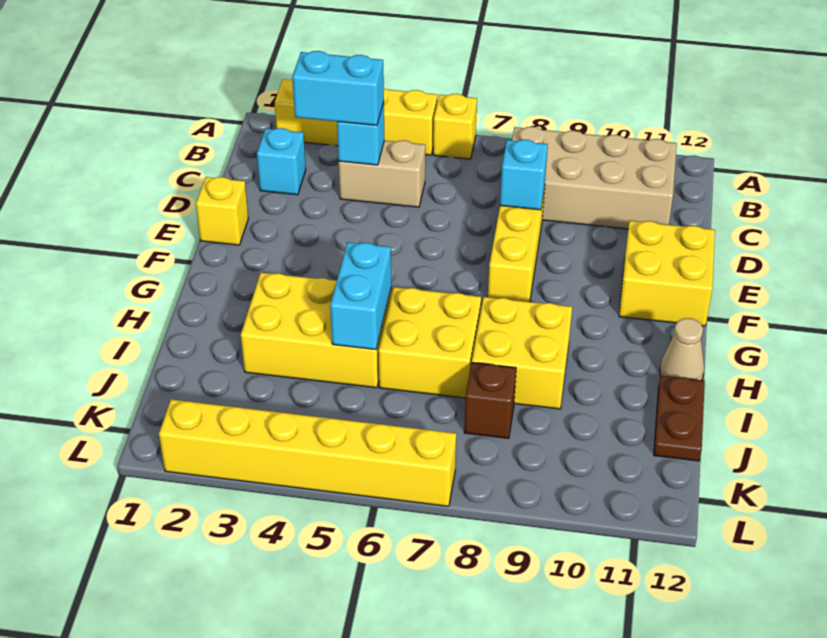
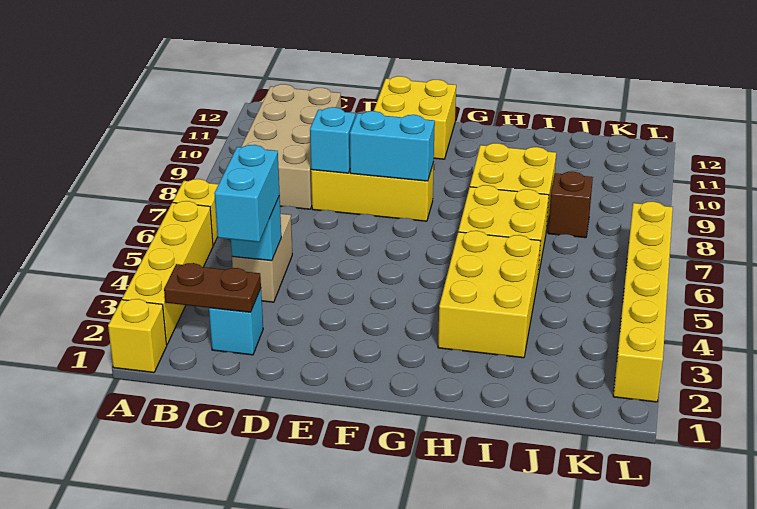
yellow 1x1 brick [196,177,248,245] -> yellow 1x1 brick moved to [108,299,167,373]
cyan 1x2 brick [330,242,391,350] -> cyan 1x2 brick moved to [350,111,435,181]
tan 1x1 cone [660,318,705,380] -> none
brown 1x2 plate [654,375,705,461] -> brown 1x2 plate moved to [164,263,261,312]

